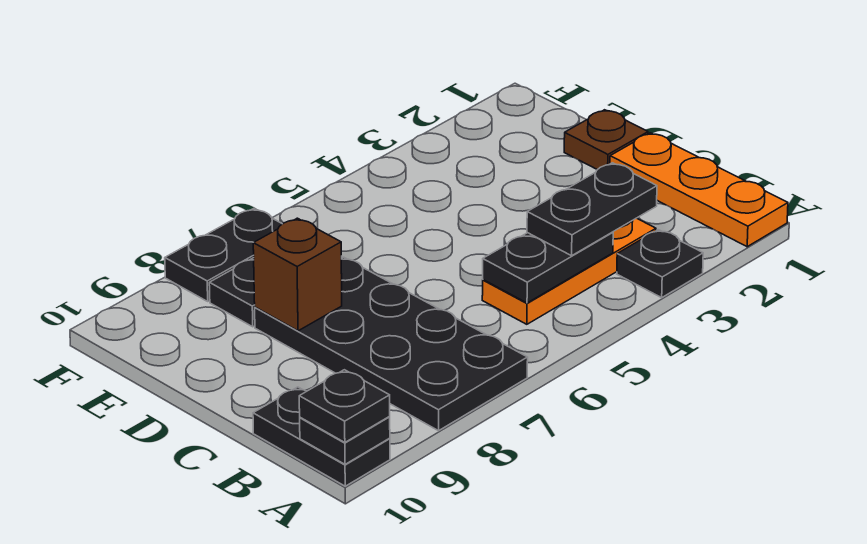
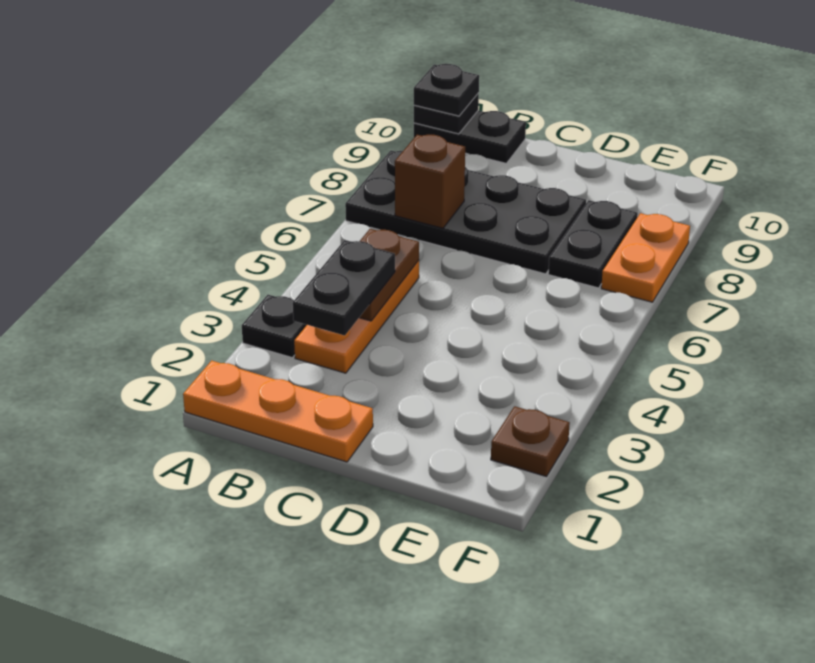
black 1x2 plate [483,232,613,303] -> brown 1x2 plate [359,229,419,321]
brown 1x1 plate [564,110,648,170] -> brown 1x1 plate moved to [491,406,570,477]
brown 1x1 brick [253,218,342,331] -> brown 1x1 brick moved to [395,135,465,228]
black 1x2 plate [165,209,282,301] -> orange 1x2 plate [601,213,690,302]

